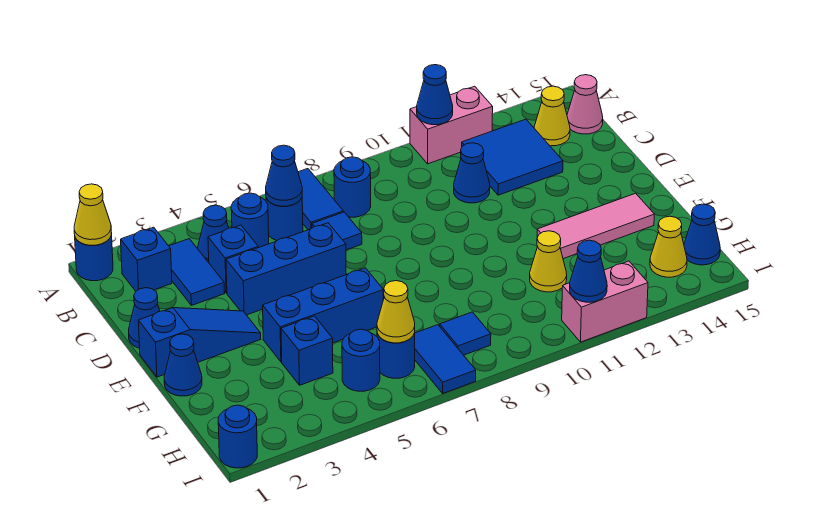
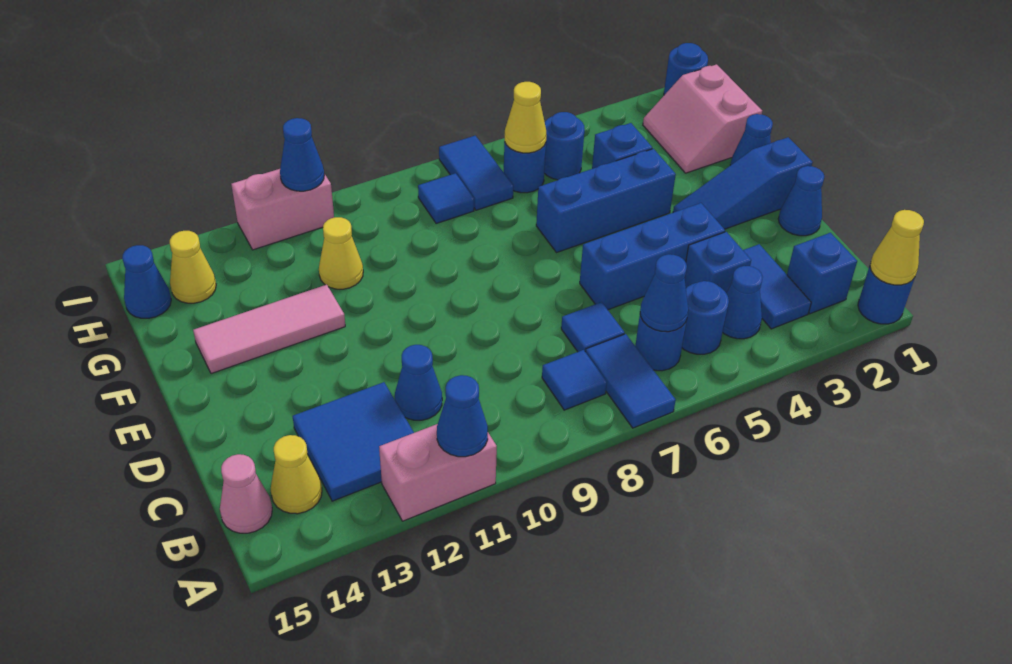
blue 1x1 round brick [334,157,371,217] -> blue 1x1 tile [542,350,607,410]
none -> pink 2x2 slope [643,64,762,173]

